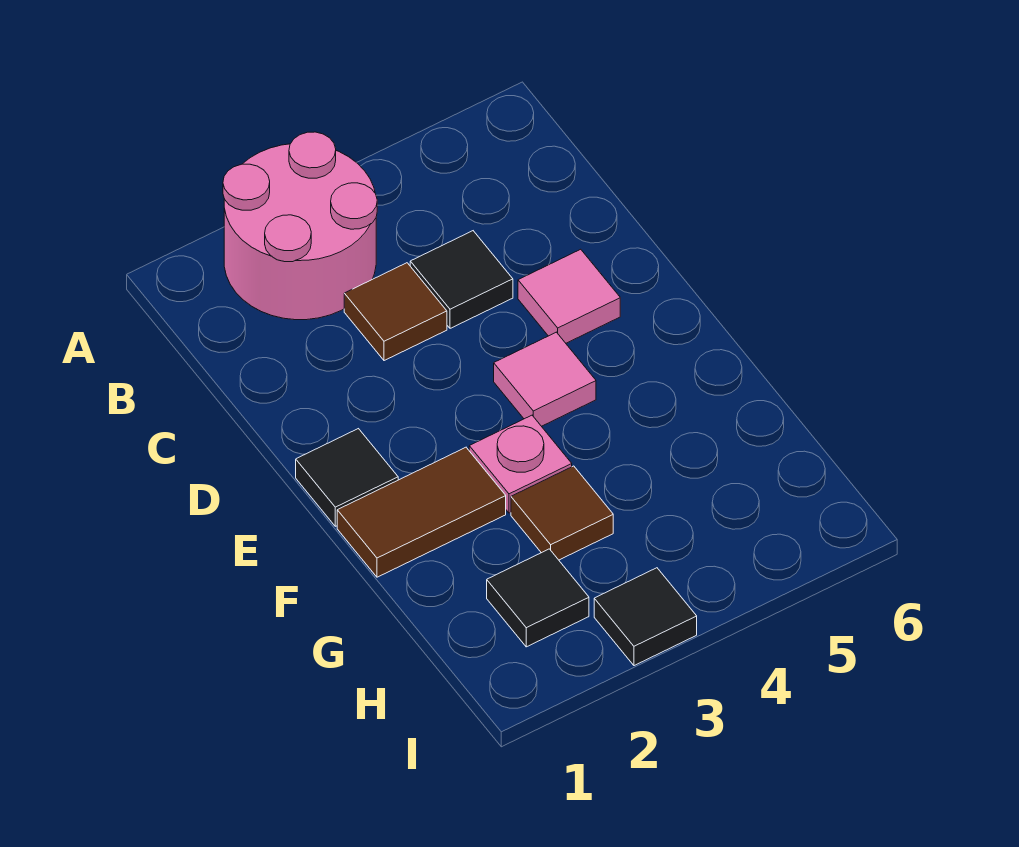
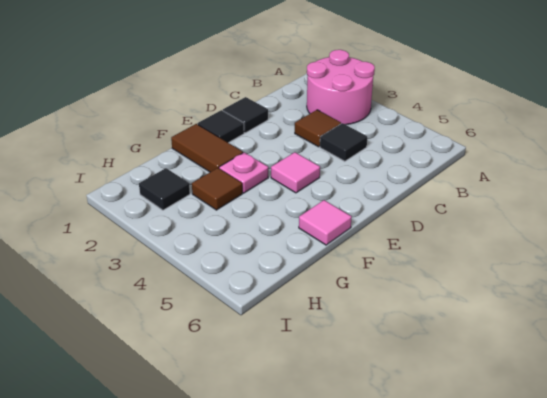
pink 1x1 tile [518,249,620,343] -> pink 1x1 tile moved to [299,200,352,245]
black 1x1 tile [594,568,697,666] -> black 1x1 tile moved to [223,97,268,133]

